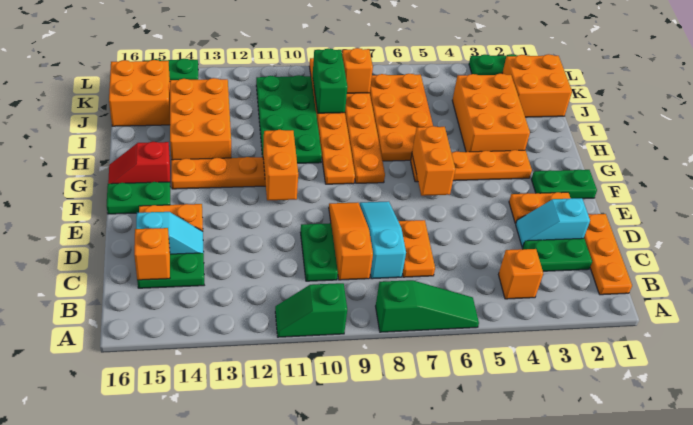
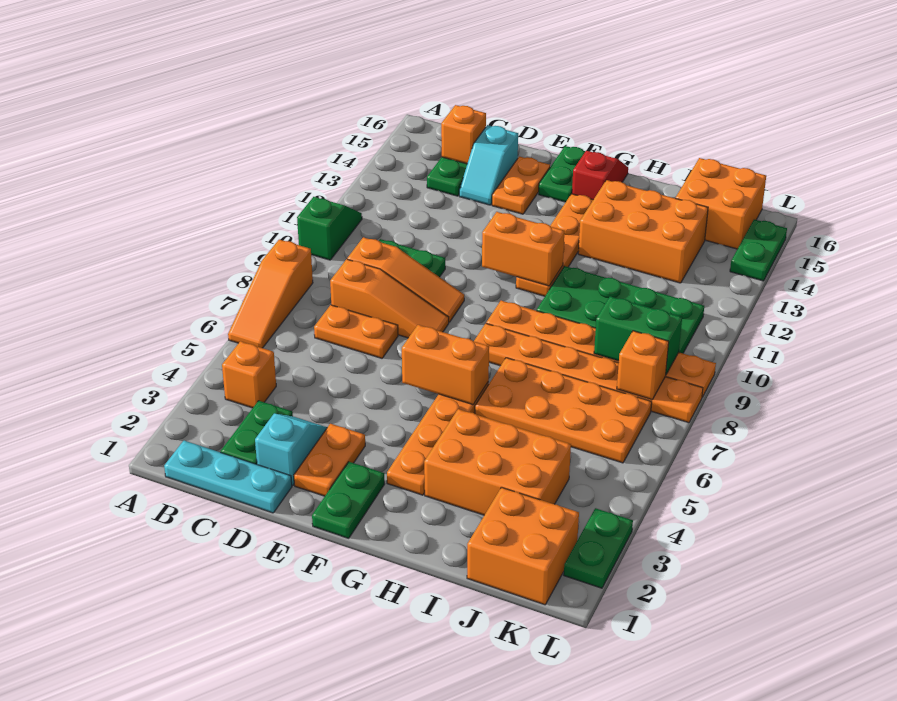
green 1x3 slope [376,280,479,332] -> orange 1x3 slope [228,240,313,348]
orange 1x3 plate [584,214,632,295] -> cyan 1x3 plate [164,441,292,513]
cyan 1x3 slope [360,202,406,279] -> orange 1x3 slope [330,259,449,338]

